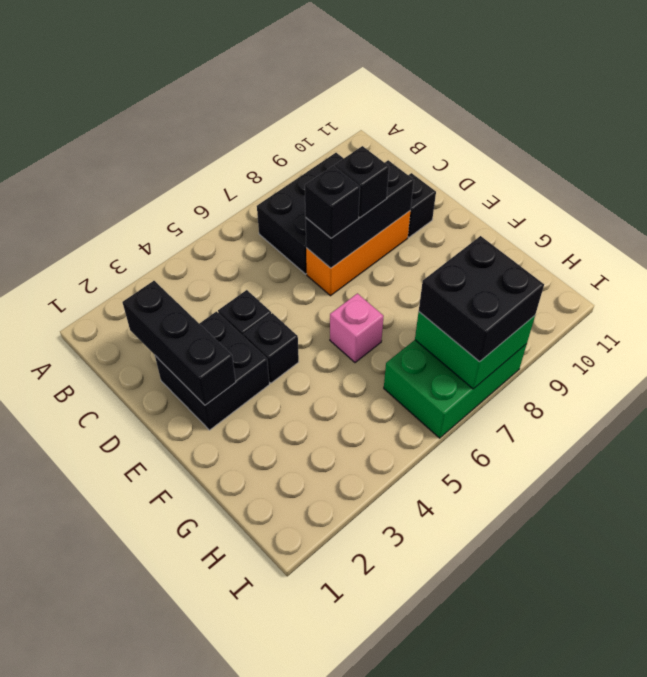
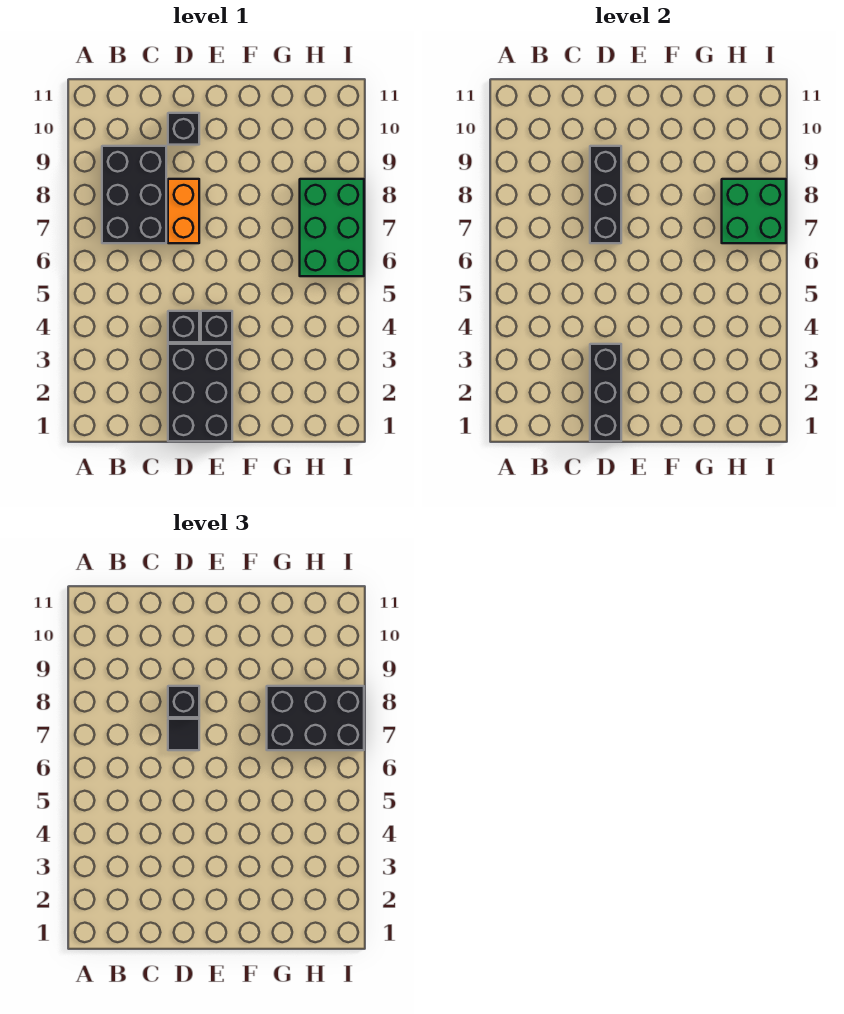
black 1x3 brick [122,281,236,405] -> black 1x3 brick turned to [590,344,621,441]
black 2x2 brick [155,312,269,430] -> black 2x3 brick [168,344,232,441]
orange 1x3 brick [306,211,410,296] -> orange 1x2 brick [168,179,199,243]
black 1x1 brick [305,166,360,238] -> black 1x1 tile [168,719,199,750]
pink 1x1 brick [330,293,384,363] -> none
black 2x2 brick [419,236,544,362] -> black 2x3 brick [267,686,364,750]

